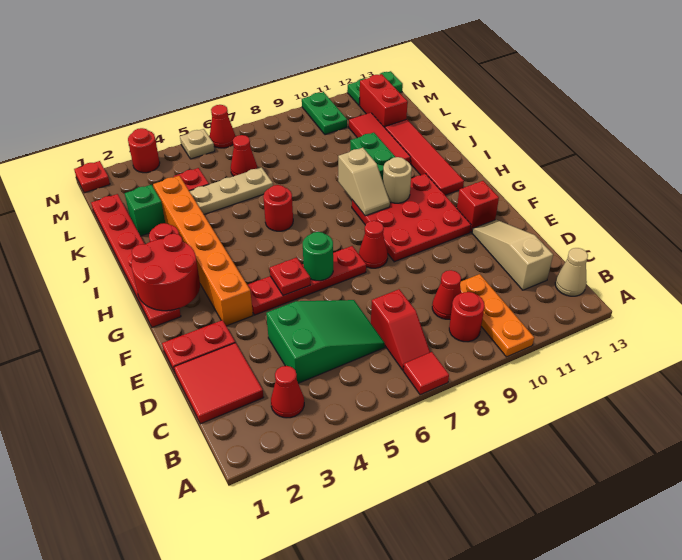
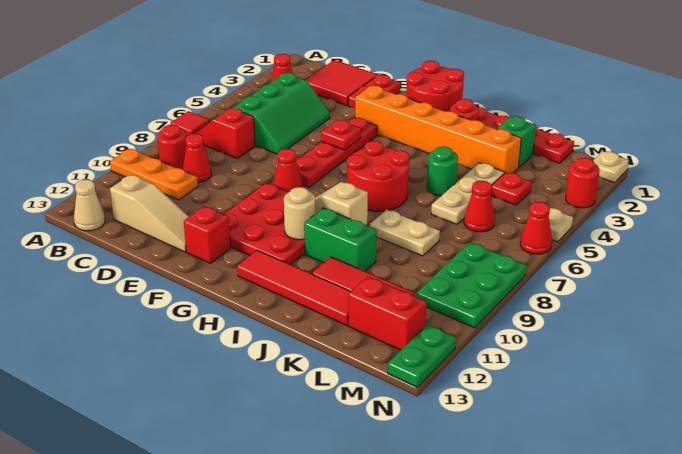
green 2x3 slope [266,300,385,383] -> green 2x3 slope turned to [233,73,330,154]
green 1x1 round brick [303,232,333,281] -> green 1x1 round brick moved to [427,146,458,196]
red 1x1 round brick [263,185,293,231] -> red 2x2 round brick [347,141,410,211]
none -> tan 1x2 plate [370,210,440,256]
green 1x2 plate [302,92,347,135] -> green 2x3 plate [417,242,527,328]
red 1x1 plate [74,161,110,193] -> tan 1x1 plate [593,151,629,183]

